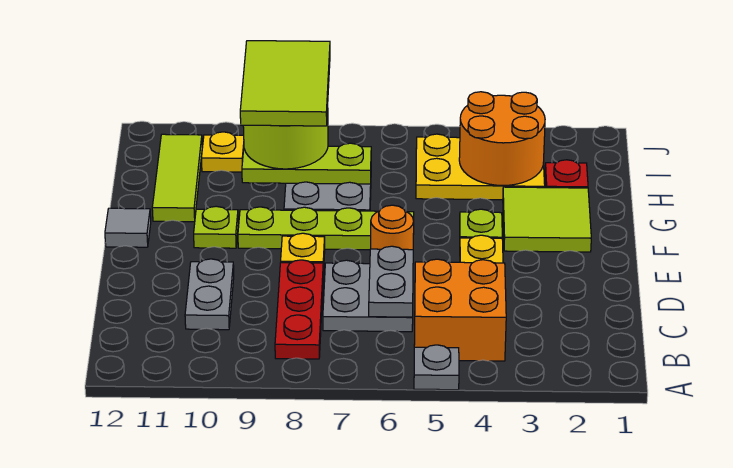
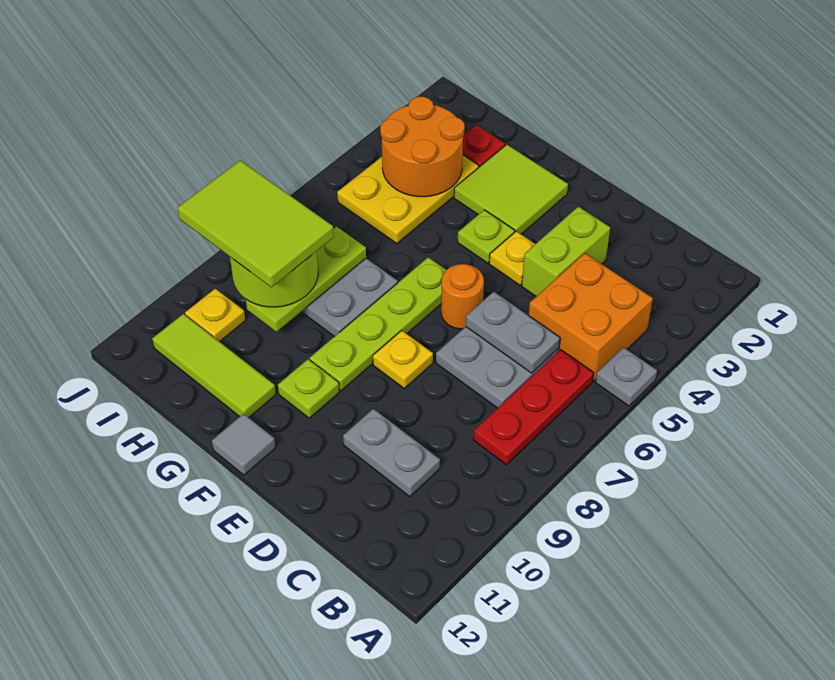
red 1x3 plate [275,260,323,359] -> red 1x3 plate turned to [473,350,594,465]
none -> lime 1x2 brick [522,207,610,296]

